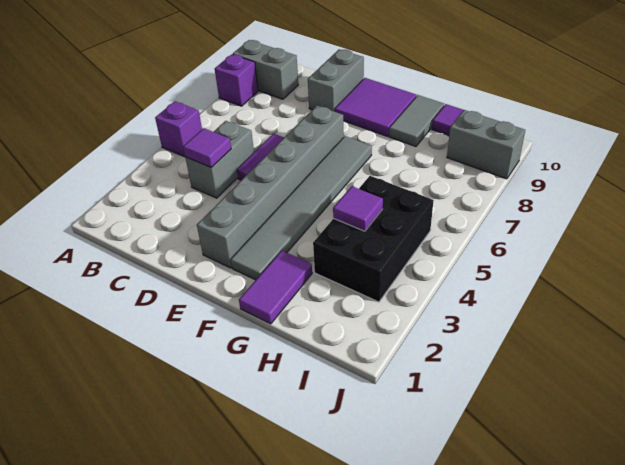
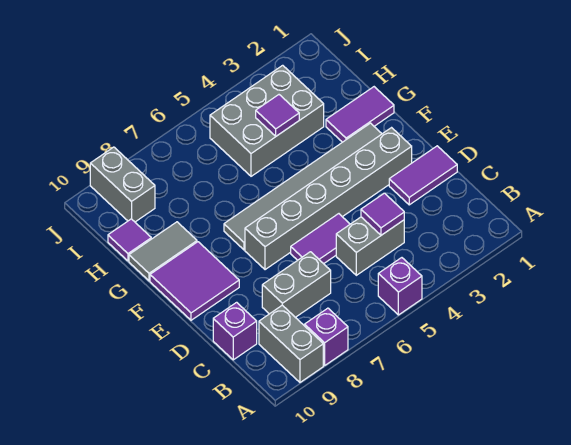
none -> purple 1x1 brick [213,302,257,360]
none -> purple 1x2 tile [389,146,457,205]
grey 1x2 brick [308,49,364,112] -> grey 1x2 brick moved to [262,252,331,317]
black 2x3 brick [313,176,434,302] -> grey 2x3 brick [210,65,324,176]

